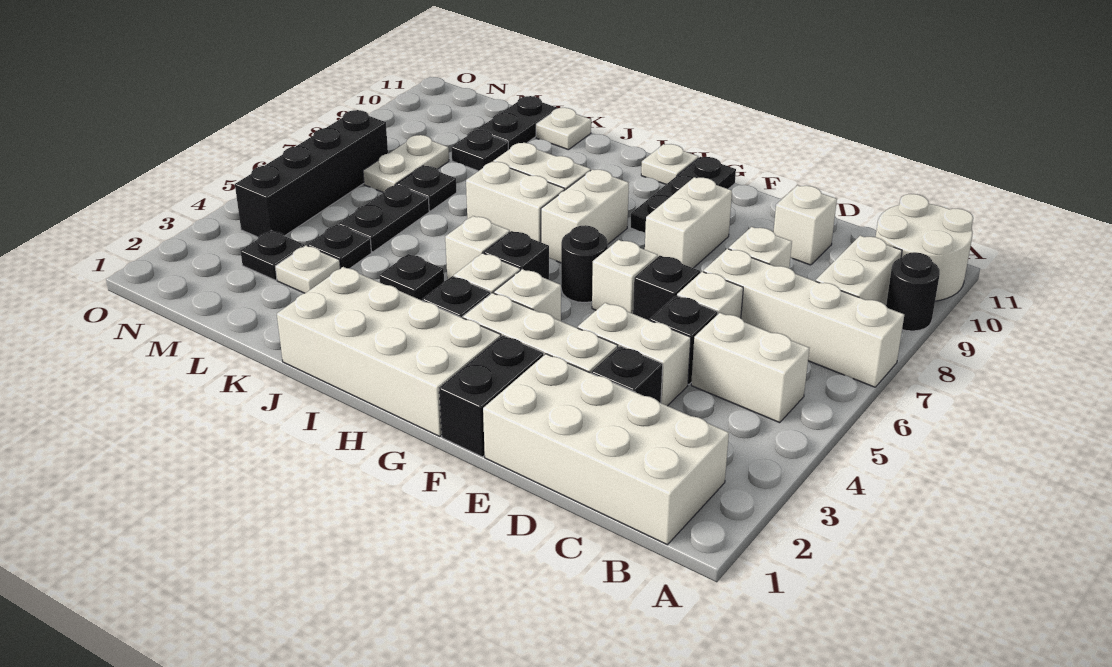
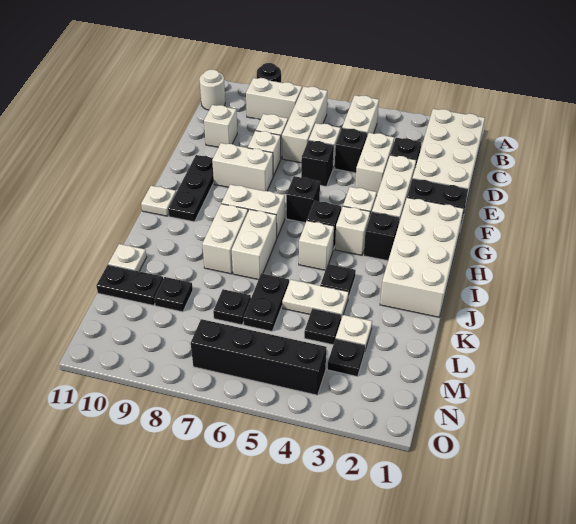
white 1x4 brick [703,249,904,387] -> white 1x3 brick [282,87,327,163]
white 2x2 round brick [876,194,973,301] -> white 1x1 round brick [199,70,225,110]
white 1x1 brick [592,240,658,314] -> white 1x1 brick moved to [248,131,281,176]
black 1x1 round brick [561,225,608,303] -> black 1x1 brick [286,176,320,223]
black 1x3 plate [630,157,736,232] -> black 1x3 plate turned to [168,155,214,222]
black 1x2 plate [338,185,429,252] -> black 1x2 plate turned to [243,273,289,331]
white 1x2 plate [363,135,449,193] -> white 1x2 plate moved to [282,280,349,319]

